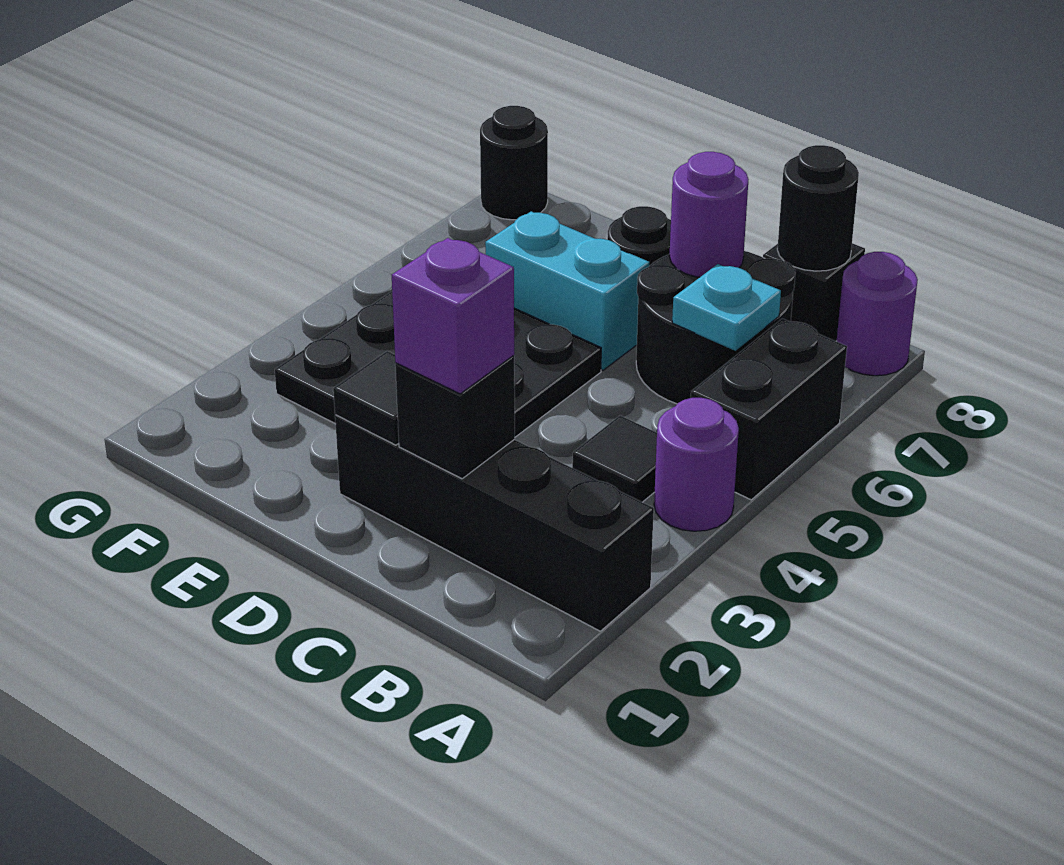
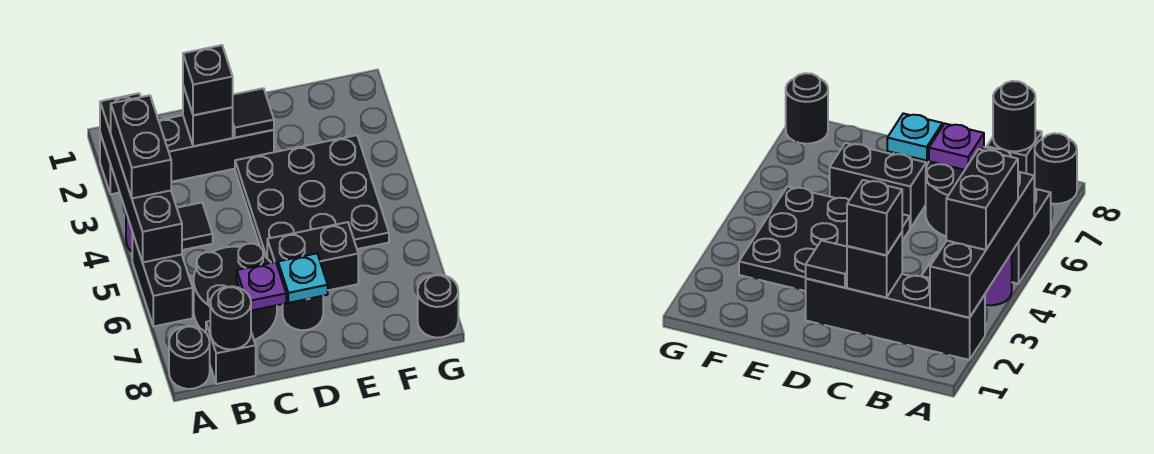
none -> black 1x4 brick [100,93,182,262]
none -> black 1x2 brick [111,95,171,198]
purple 1x1 round brick [837,252,918,376] -> black 1x1 round brick [169,326,210,389]
cyan 1x1 plate [672,264,781,351] -> cyan 1x1 plate moved to [278,254,328,303]
purple 1x1 brick [392,238,514,394] -> black 1x1 brick [183,45,233,115]
purple 1x1 round brick [669,152,748,277] -> purple 1x1 plate [237,262,286,311]
cyan 1x2 brick [485,212,650,370] -> black 1x2 brick [267,222,358,290]

